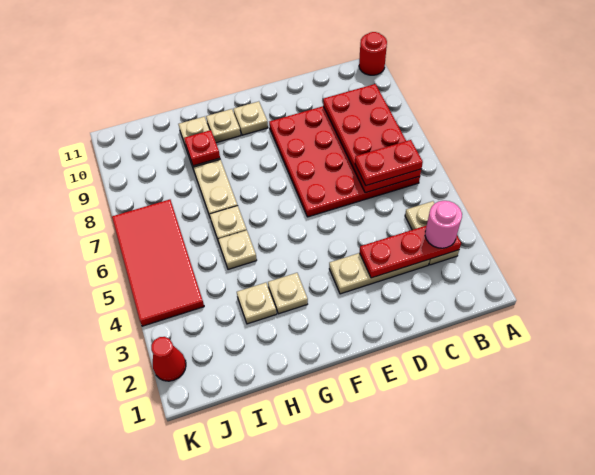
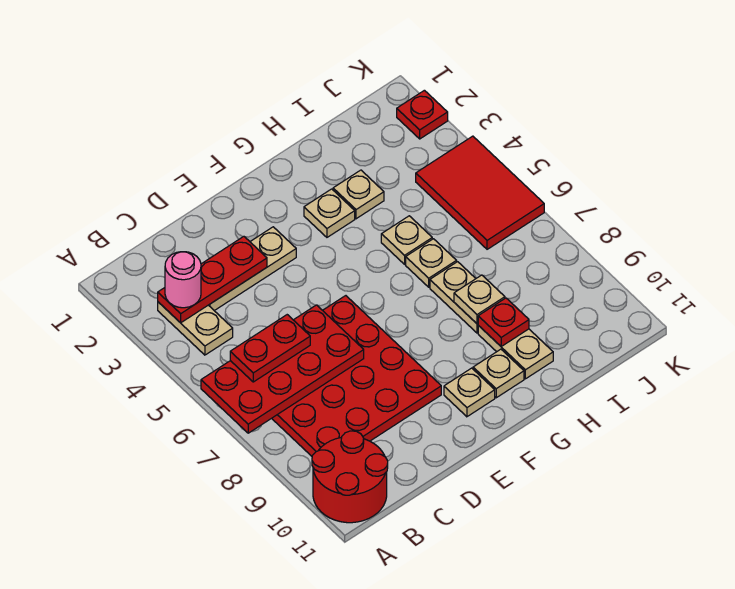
red 1x1 round brick [359,32,387,75] -> red 2x2 round brick [312,431,388,523]
red 2x4 plate [323,84,421,193] -> red 2x4 plate turned to [201,305,364,433]
none -> tan 1x1 plate [454,275,505,324]
red 2x4 tile [112,200,204,326] -> red 2x3 tile [416,136,544,249]
red 1x1 cone [151,337,186,381] -> red 1x1 plate [397,90,448,139]

